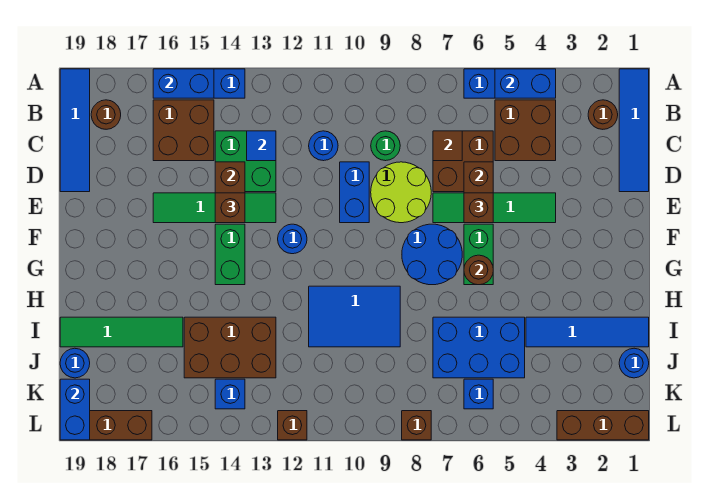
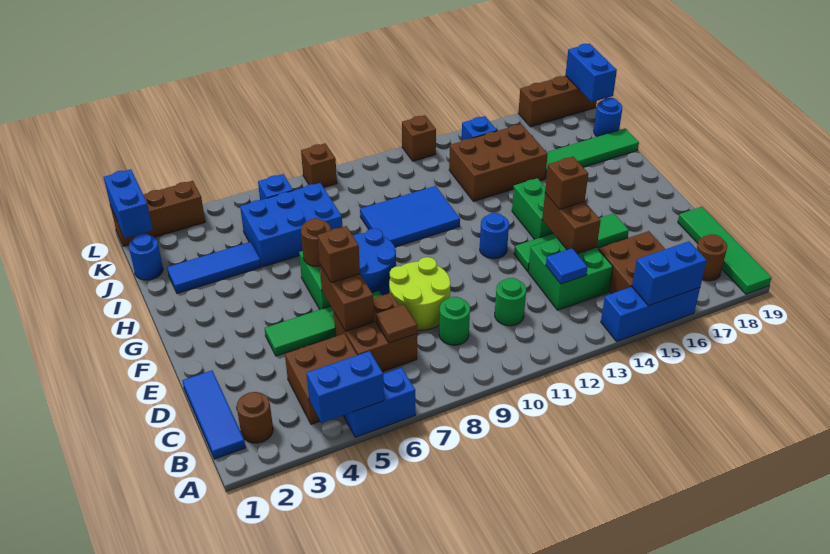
blue 1x4 tile [619,69,649,192] -> blue 1x3 tile [182,370,245,459]
blue 1x4 tile [60,69,90,192] -> green 1x4 tile [678,207,771,294]
blue 1x1 round brick [309,131,338,161] -> green 1x1 round brick [495,278,526,326]
blue 1x2 brick [340,162,369,223] -> blue 1x2 brick moved to [104,169,153,238]
blue 1x4 tile [526,317,649,347] -> blue 1x3 tile [167,242,261,293]

